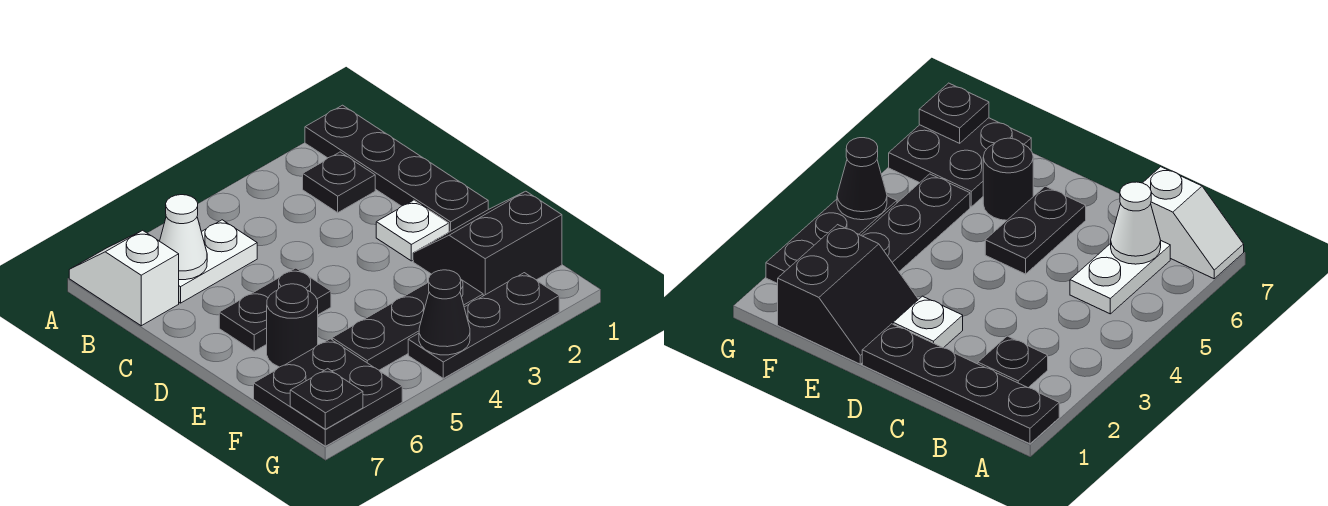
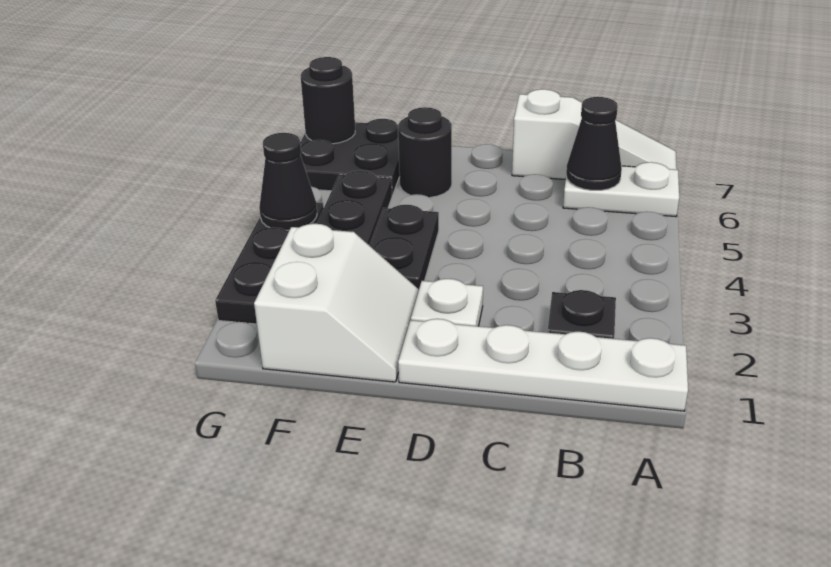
black 1x4 plate [305,105,488,232] -> white 1x4 plate [398,319,688,411]
white 1x2 slope [69,230,179,326] -> white 1x3 slope [512,89,677,179]
white 1x2 plate [179,220,257,303] -> white 1x2 plate turned to [563,162,679,217]
white 1x1 cone [160,195,207,280] -> black 1x1 cone [566,97,622,190]
black 1x2 plate [219,268,331,351] -> black 1x2 plate moved to [369,205,439,289]
black 2x2 slope [413,191,562,296] -> white 2x2 slope [254,224,419,382]
black 1x1 plate [290,369,363,429] -> black 1x1 round brick [301,57,355,144]

